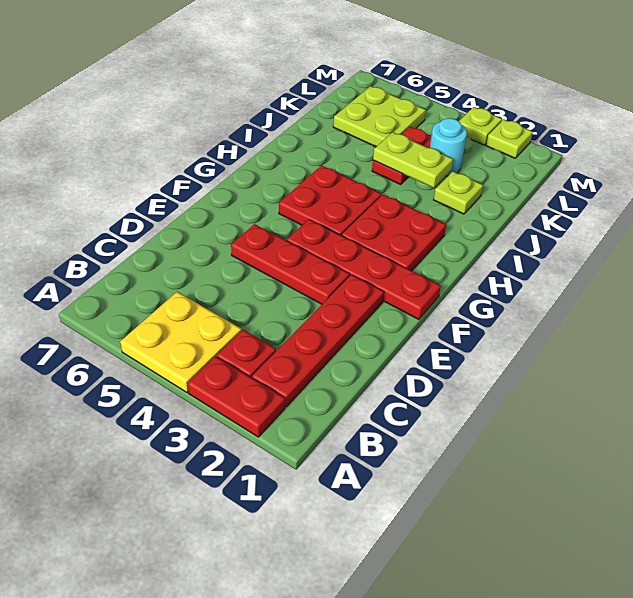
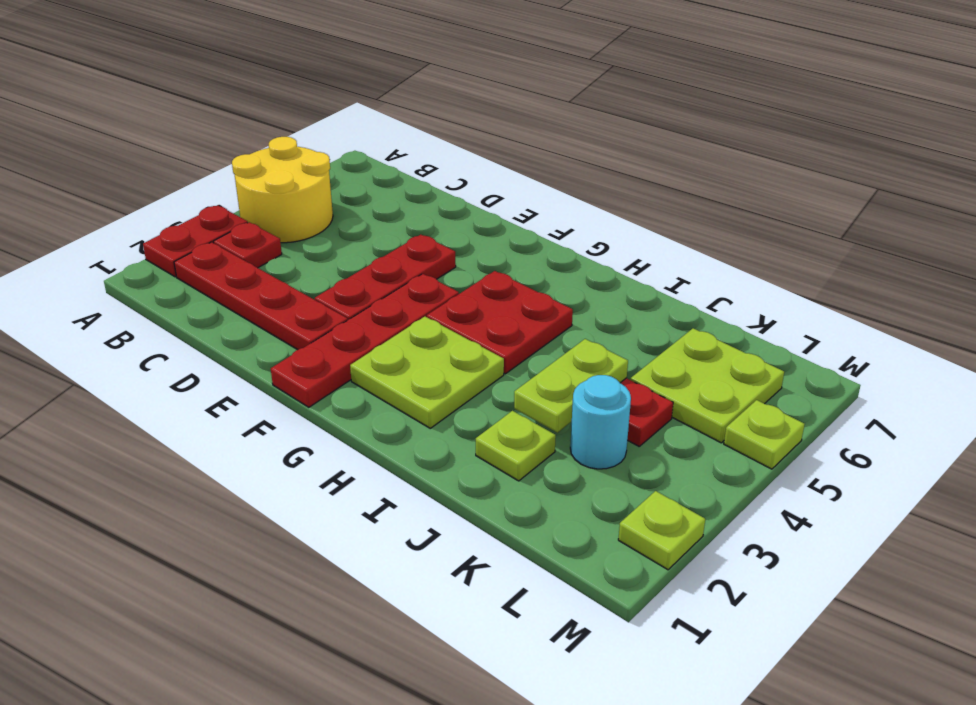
yellow 2x2 plate [120,292,242,393] -> yellow 2x2 round brick [232,137,333,243]
red 2x2 plate [342,195,446,271] -> lime 2x2 plate [350,317,504,428]
lime 1x1 plate [459,107,502,145] -> lime 1x1 plate moved to [724,400,805,469]

